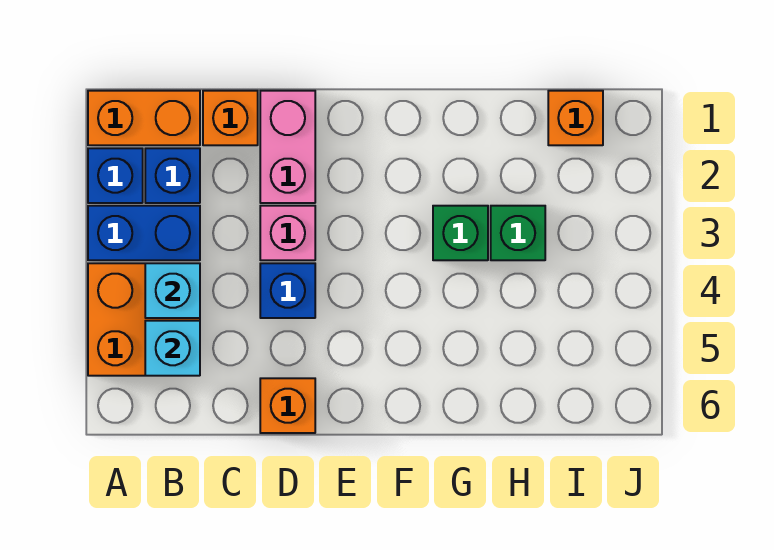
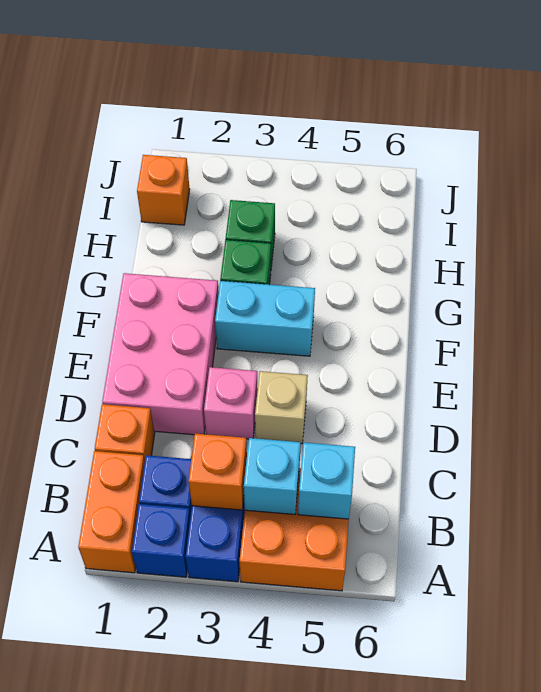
pink 1x2 brick [260,91,315,203] -> pink 2x3 brick [102,273,219,435]
blue 1x1 brick [260,263,315,318] -> tan 1x1 brick [255,371,308,444]
orange 1x1 brick [260,378,315,433] -> orange 1x1 brick moved to [189,433,247,510]
none -> cyan 1x2 brick [215,281,315,356]

